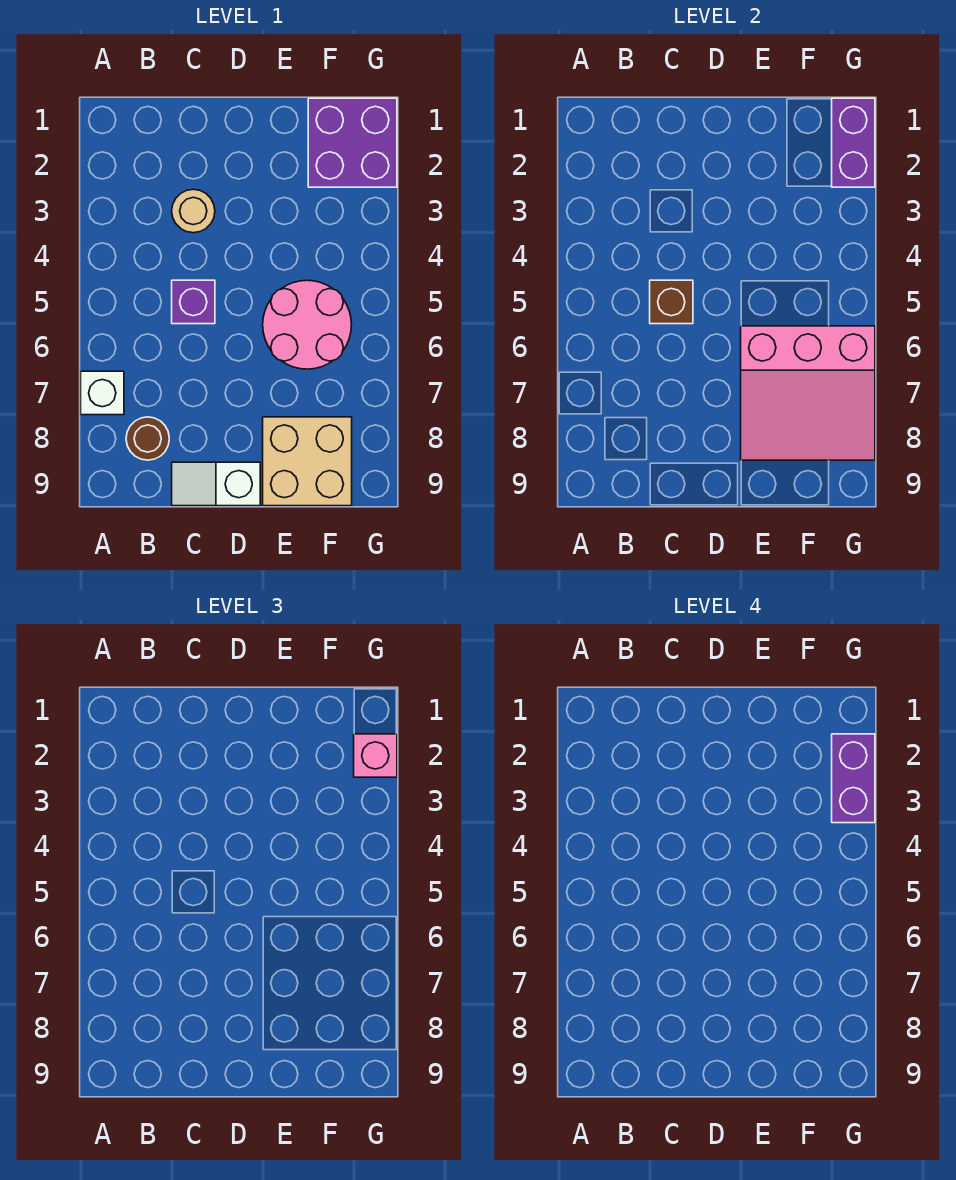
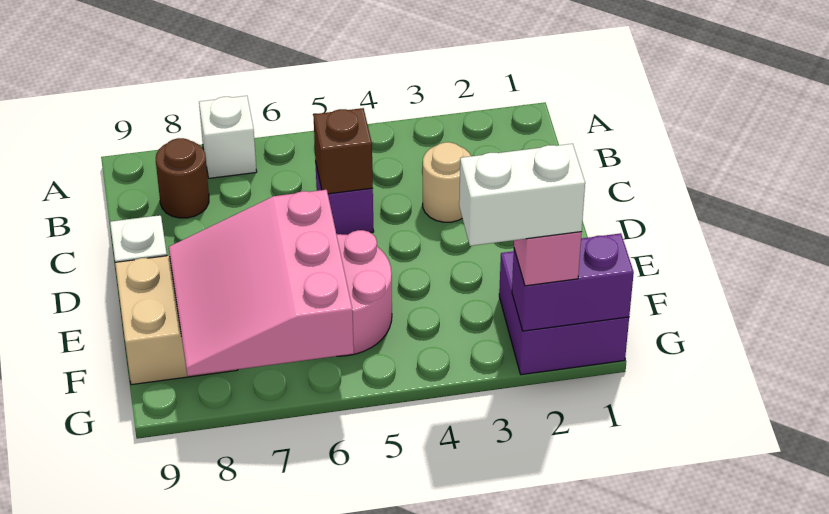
purple 1x2 brick [832,734,875,823] -> white 1x2 brick [459,144,585,246]

